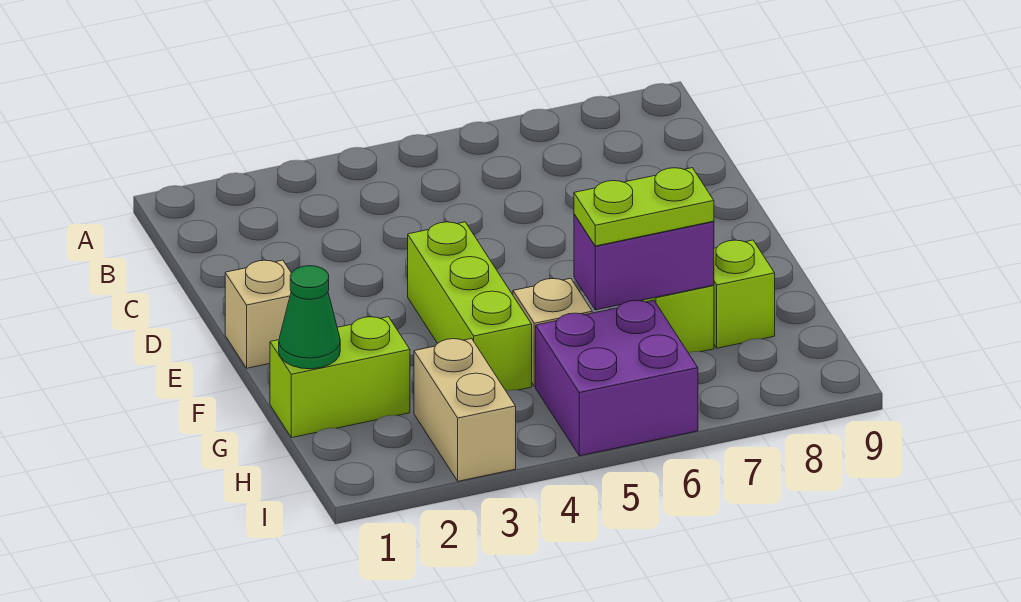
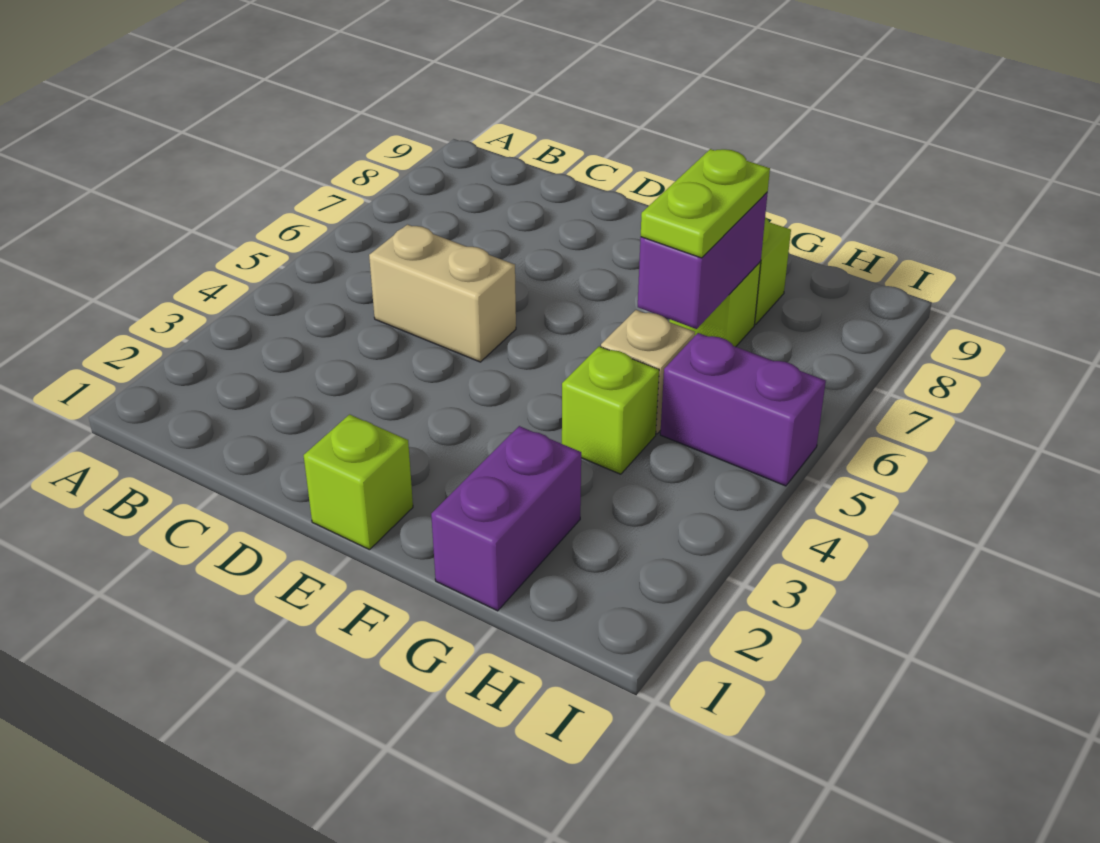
tan 1x1 brick [225,260,291,368] -> lime 1x1 brick [304,414,413,550]
lime 1x3 brick [408,222,532,391] -> lime 1x1 brick [562,346,659,474]
lime 1x2 brick [270,317,410,438] -> purple 1x2 brick [431,426,581,611]
green 1x1 cone [279,266,340,369] -> none
tan 1x2 brick [414,339,516,481] -> tan 1x2 brick moved to [369,225,516,362]
purple 2x2 brick [536,300,698,456] -> purple 1x2 brick [660,333,826,486]

